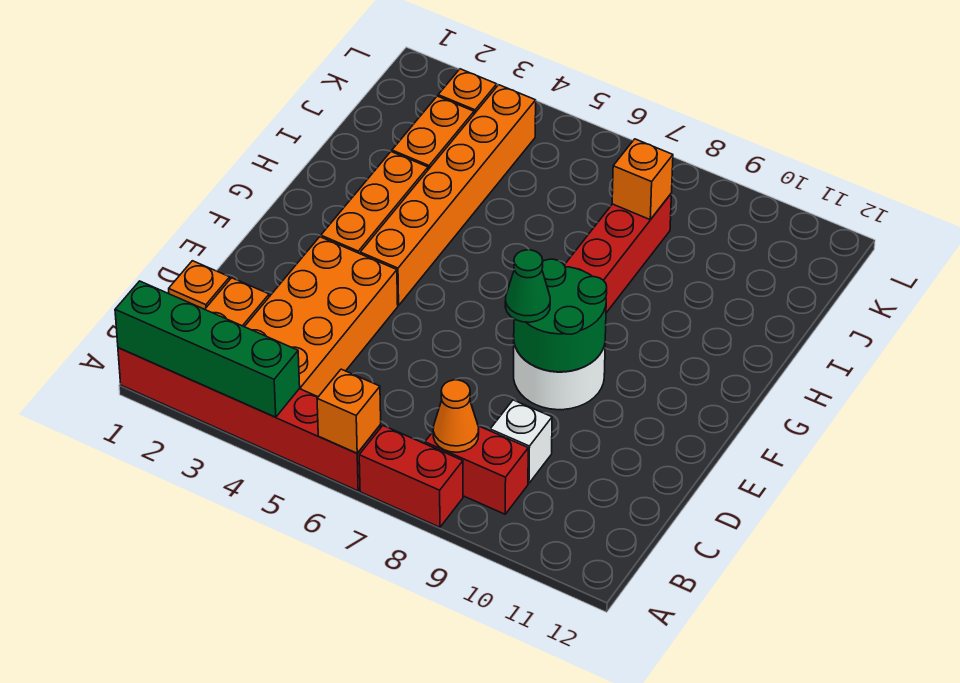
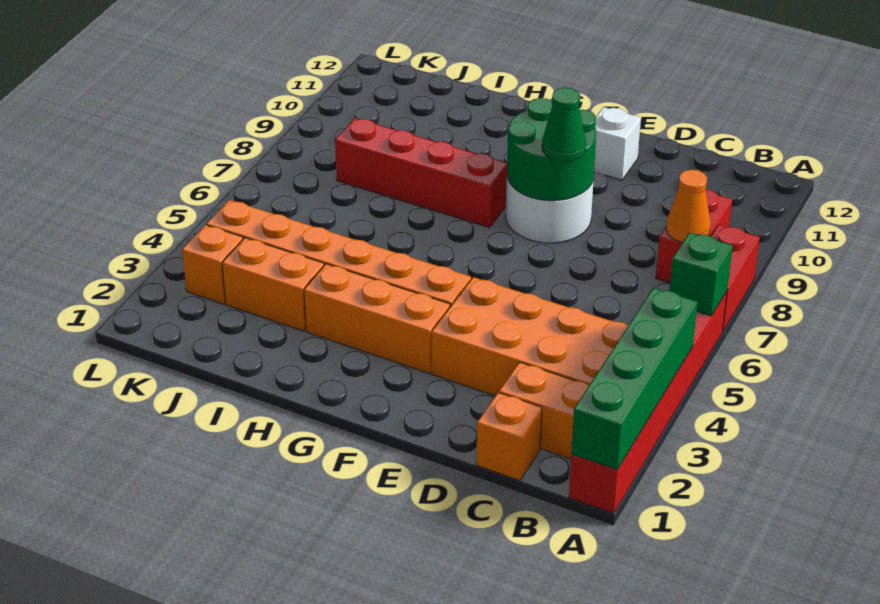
orange 1x1 brick [317,369,381,453] -> green 1x1 brick [669,233,733,316]
white 1x1 brick [490,400,552,483] -> white 1x1 brick moved to [594,107,641,180]
orange 1x1 brick [612,139,673,220] -> none

